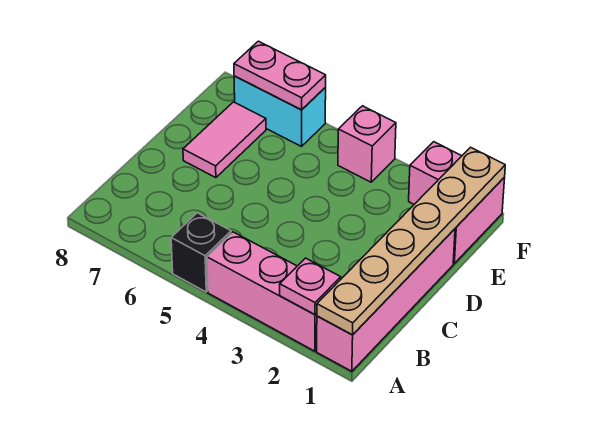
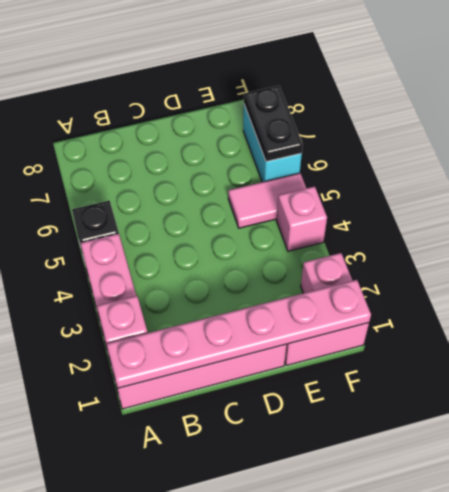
tan 1x6 plate [317,147,505,335] -> pink 1x6 plate [107,280,371,388]
pink 1x2 tile [183,102,266,178] -> pink 1x2 tile moved to [228,173,306,228]
pink 1x2 plate [234,41,326,110] -> black 1x2 plate [244,86,303,162]

